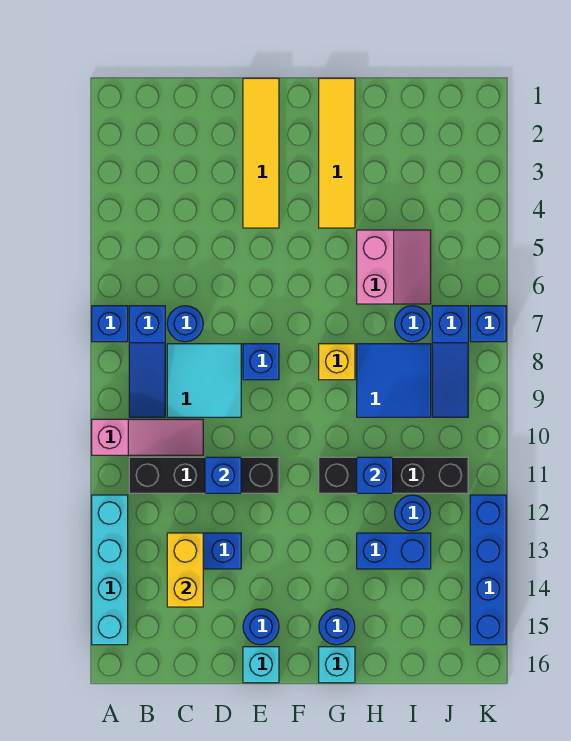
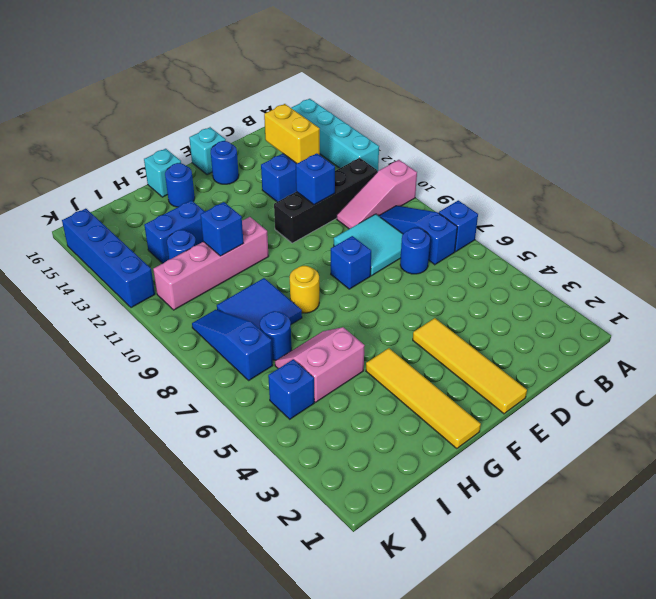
yellow 1x1 brick [319,344,355,380] -> yellow 1x1 round brick [290,266,319,313]
black 1x4 brick [319,457,468,493] -> pink 1x4 brick [153,217,269,310]
pink 2x2 slope [357,230,431,304] -> pink 2x2 slope turned to [275,327,365,402]
blue 1x1 brick [470,306,506,342] -> blue 1x1 brick moved to [268,359,314,419]

